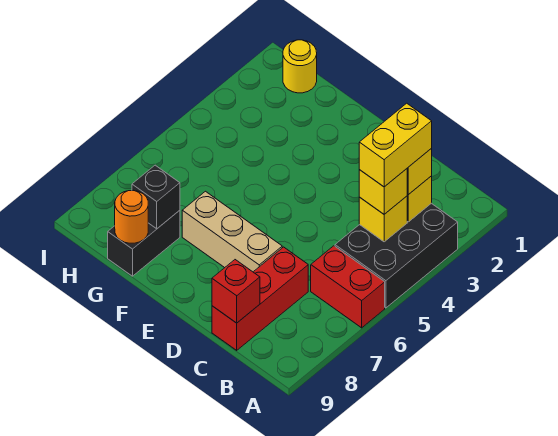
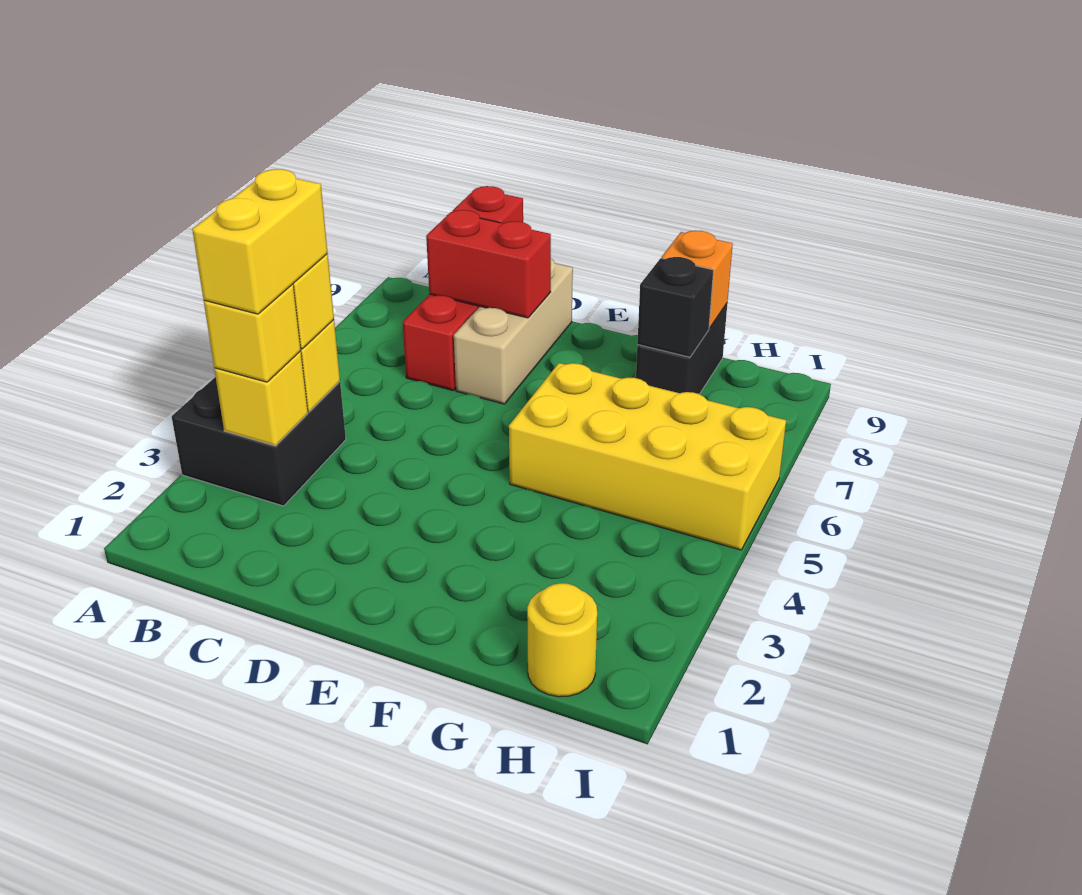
black 2x3 brick [335,203,458,308] -> black 2x2 brick [172,377,346,506]
red 1x2 brick [311,246,385,328] -> red 1x2 brick moved to [426,210,551,318]
tan 1x3 brick [182,191,282,272] -> tan 1x3 brick turned to [454,259,573,404]
none -> yellow 2x4 brick [509,363,786,550]
orange 1x1 round brick [115,190,148,243] -> orange 1x1 brick [662,231,733,328]

